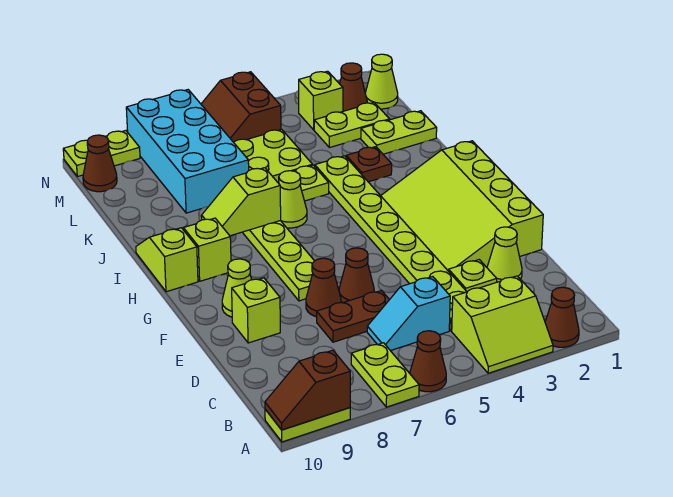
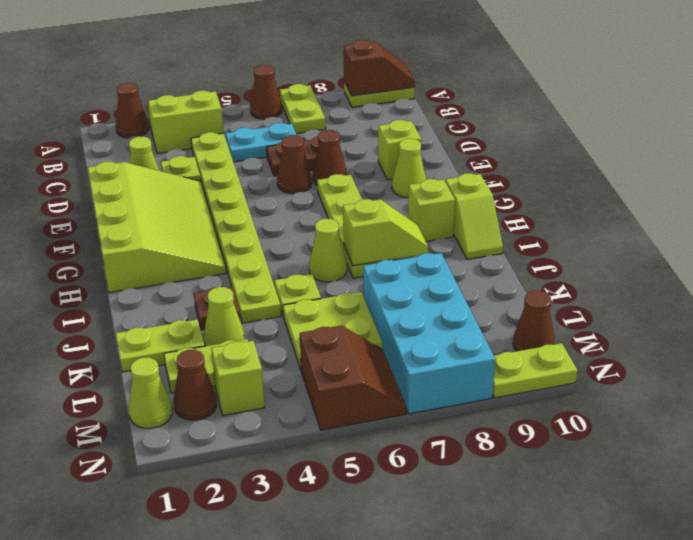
cyan 1x2 slope [367,277,450,351] -> cyan 1x2 plate [225,123,297,162]
none -> lime 1x1 cone [204,287,244,346]

